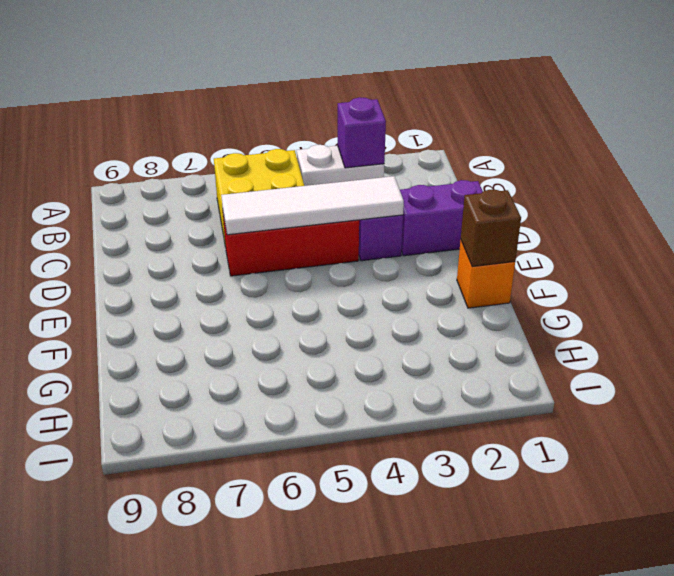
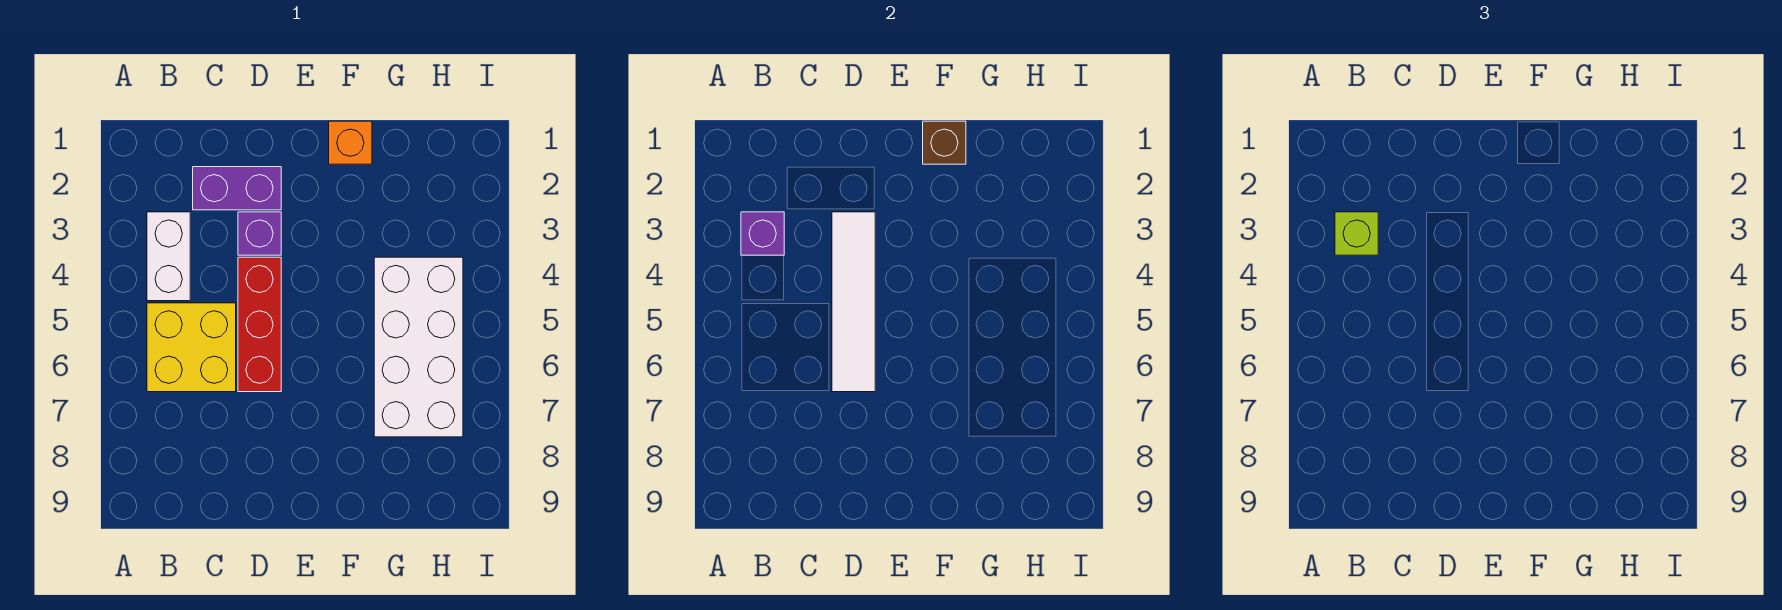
none -> lime 1x1 brick [1335,212,1378,255]
purple 1x2 brick [400,180,483,256] -> purple 1x2 brick turned to [193,167,281,210]
none -> white 2x4 brick [374,257,463,437]

